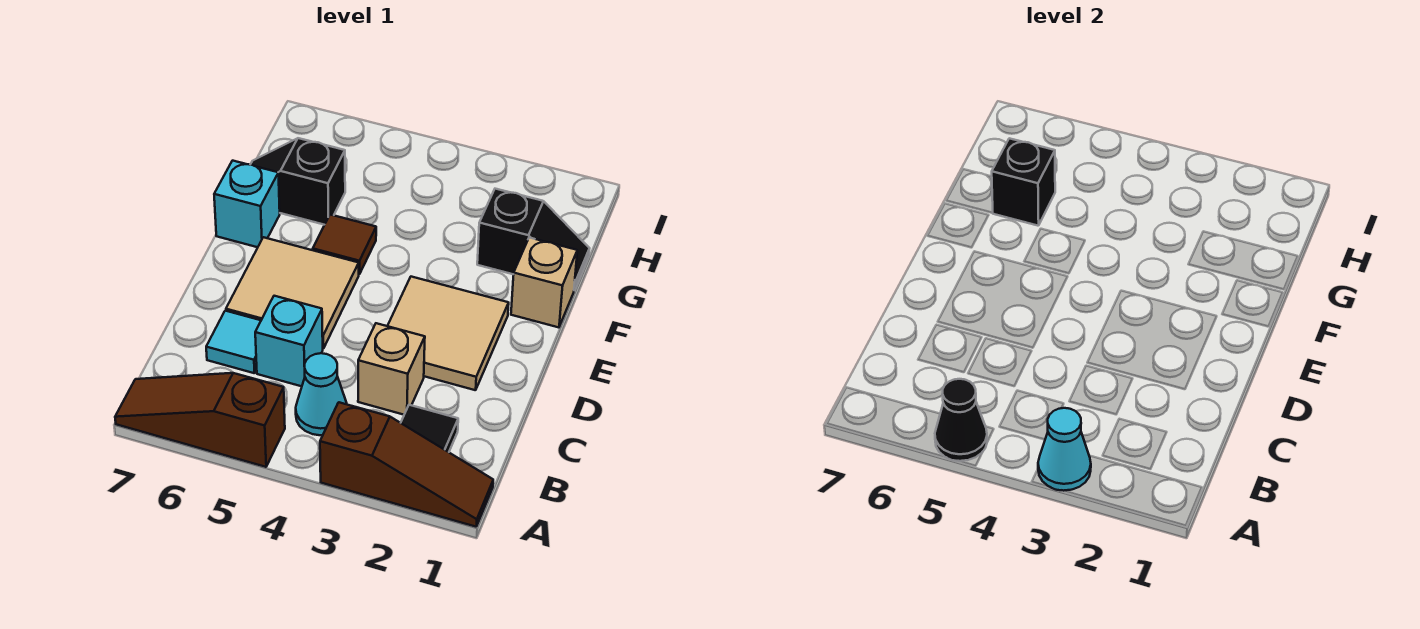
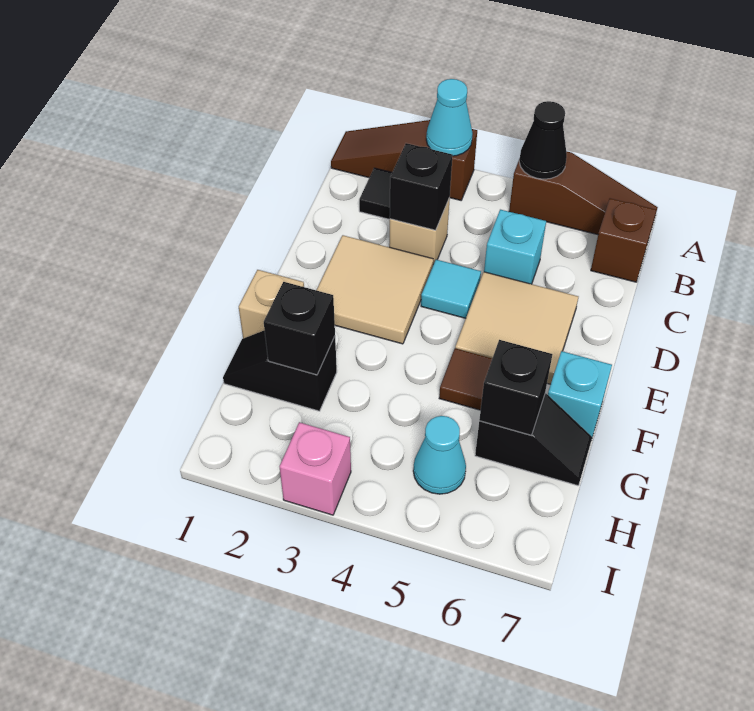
cyan 1x1 cone [296,353,347,435] -> cyan 1x1 cone moved to [413,416,466,494]
none -> brown 1x1 brick [591,198,656,282]
none -> black 1x1 brick [390,143,453,230]
cyan 1x1 tile [206,311,261,373] -> cyan 1x1 tile moved to [421,260,481,318]
none -> black 1x1 brick [264,282,335,375]
none -> pink 1x1 brick [279,422,351,515]

